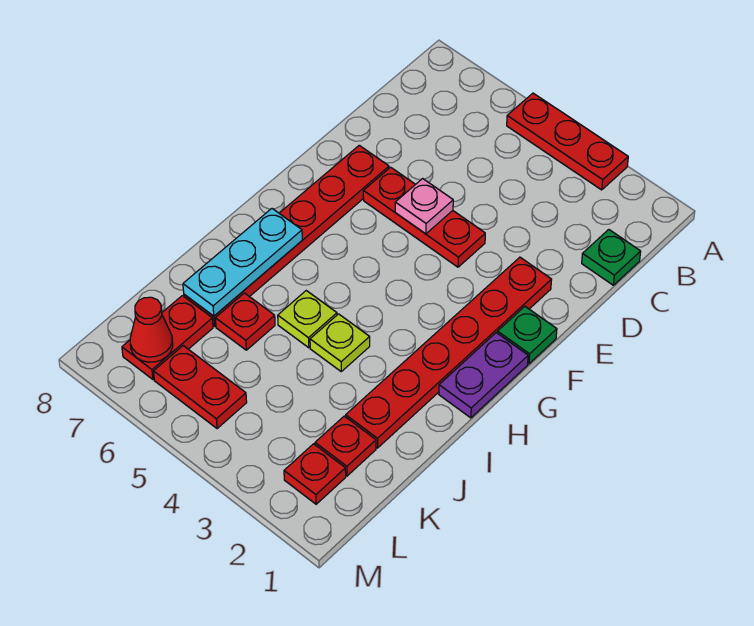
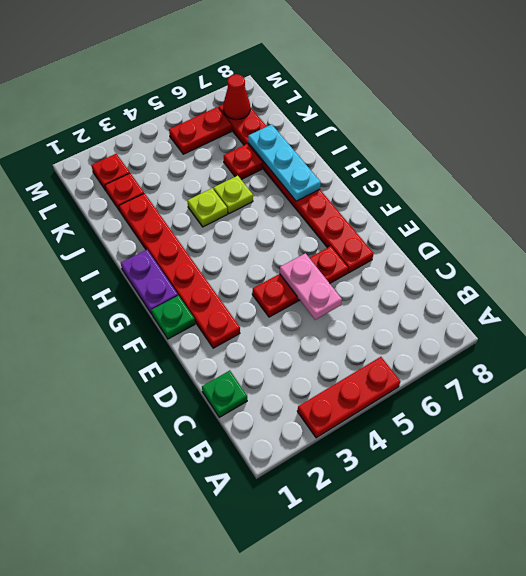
pink 1x1 plate [395,179,453,234] -> pink 1x2 plate [280,253,342,320]

